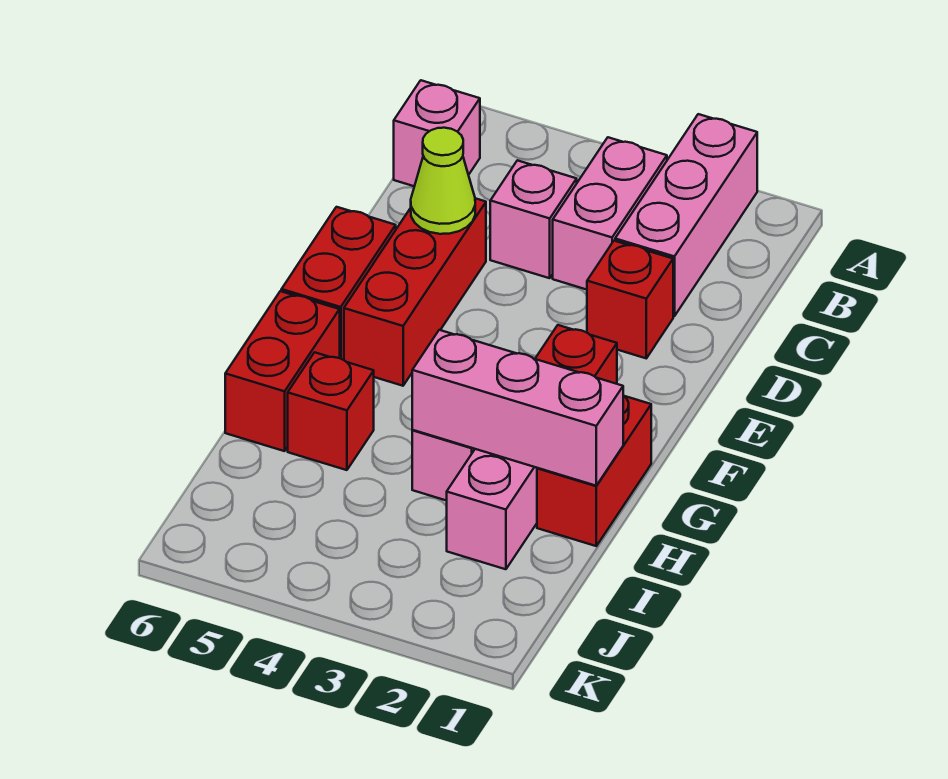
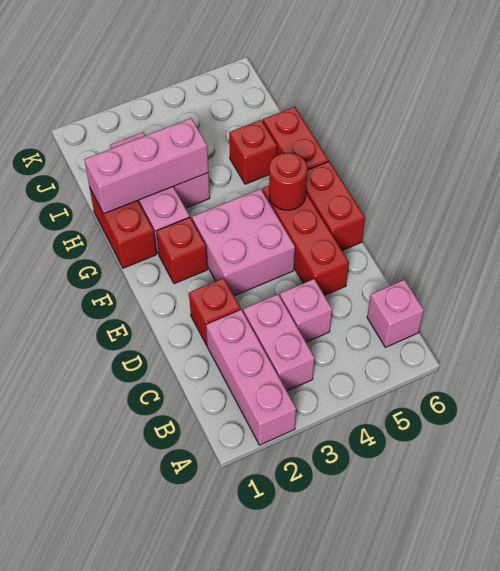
lime 1x1 cone [411,128,475,234] -> none
none -> pink 2x2 brick [192,189,295,296]
none -> red 1x1 round brick [269,153,307,210]

